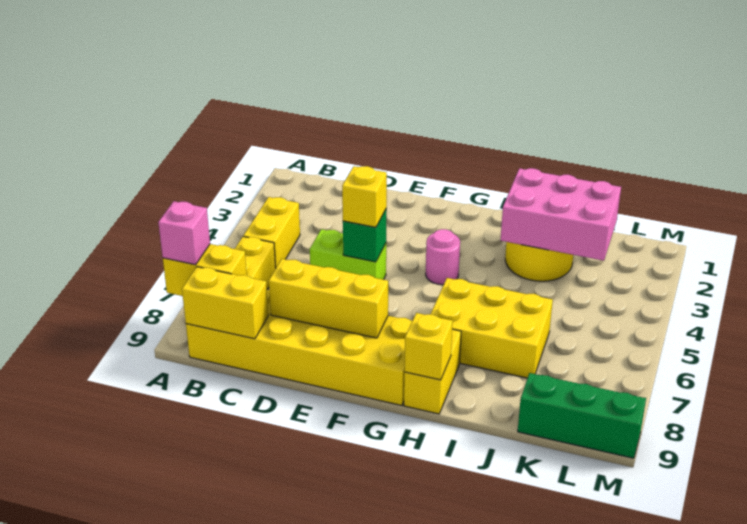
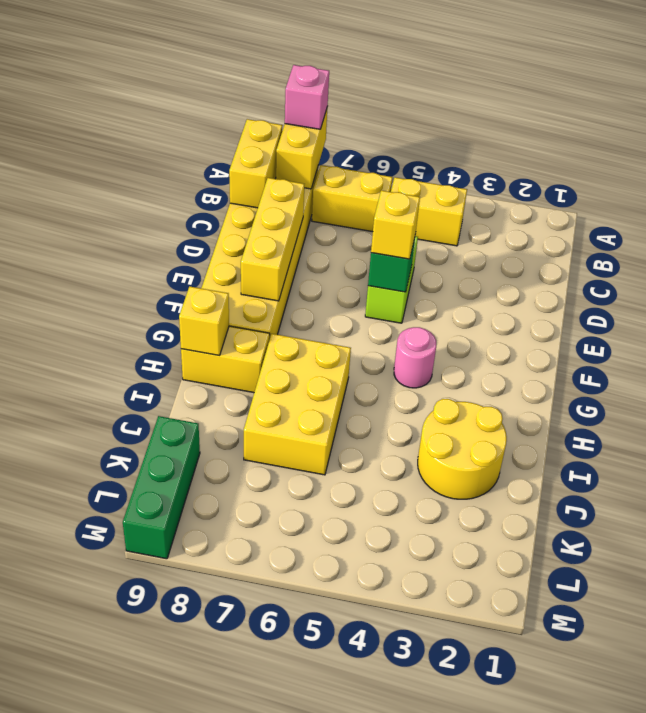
pink 2x3 brick [501,168,621,261] -> none

